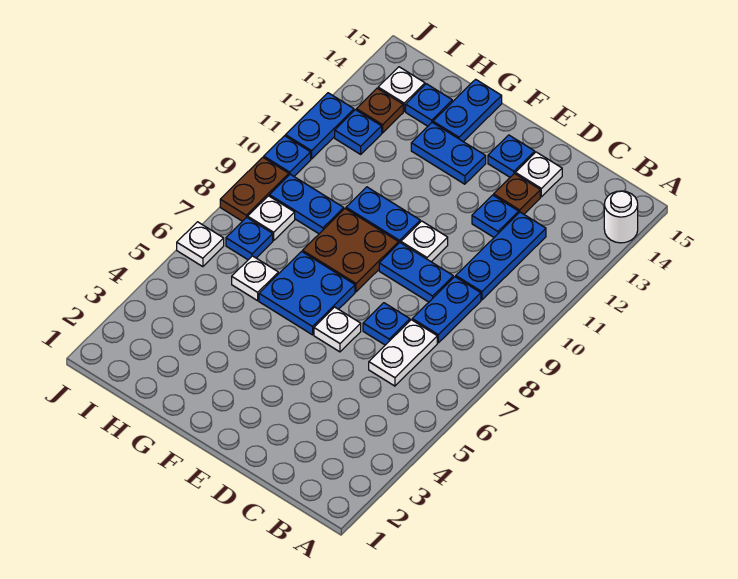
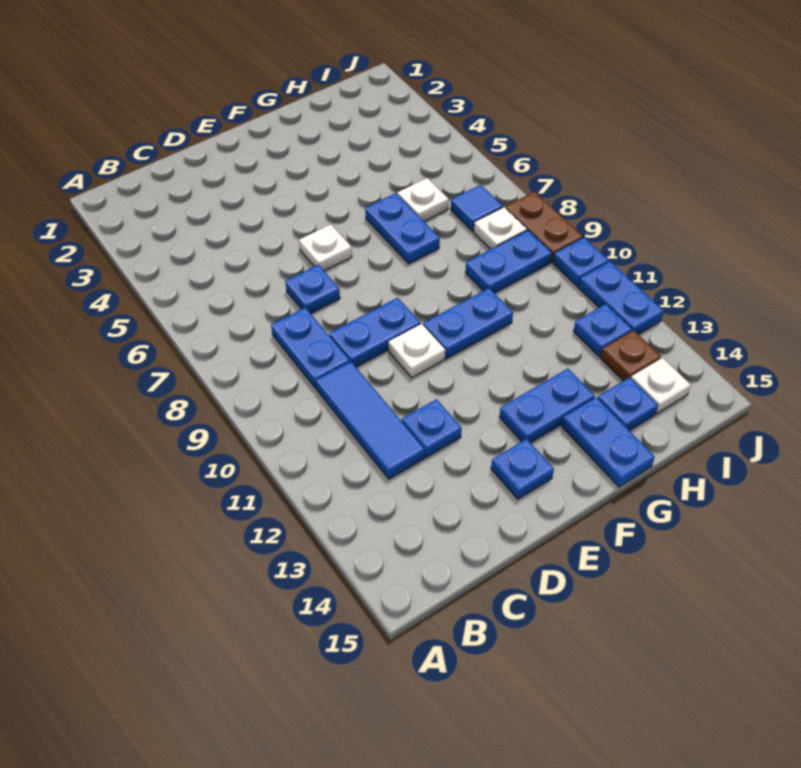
white 1x1 round brick [604,191,638,243] -> none
white 1x2 plate [369,320,437,386] -> none
blue 1x3 plate [456,212,546,300] -> blue 1x3 tile [316,362,425,479]
brown 1x1 plate [494,174,540,214] -> none
white 1x1 plate [515,152,562,197] -> none
blue 2x2 plate [259,252,355,335] -> blue 1x2 plate [365,193,440,264]
brown 2x2 plate [303,209,399,292] -> none
blue 1x1 plate [226,217,273,260] -> blue 1x1 tile [451,185,503,231]
white 1x1 plate [177,222,224,267] -> none

